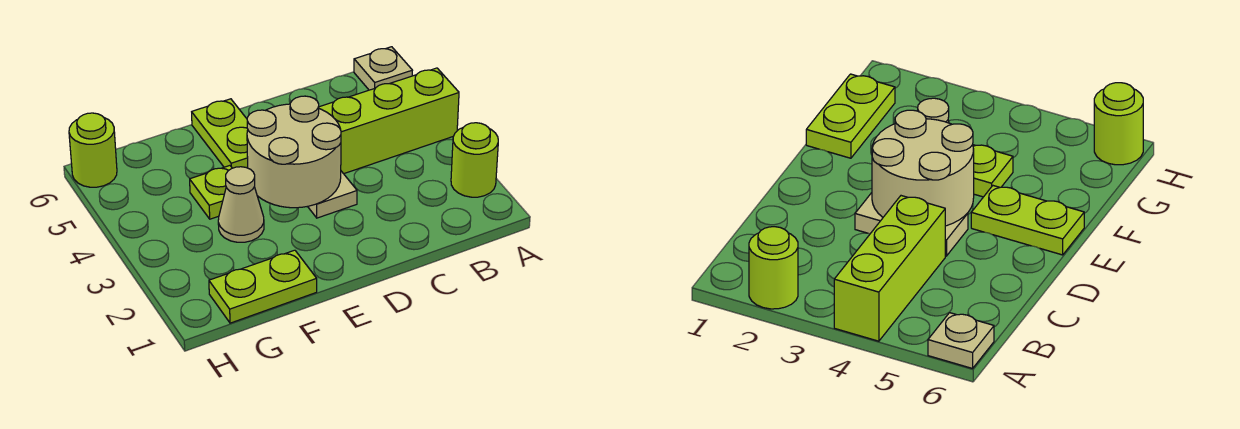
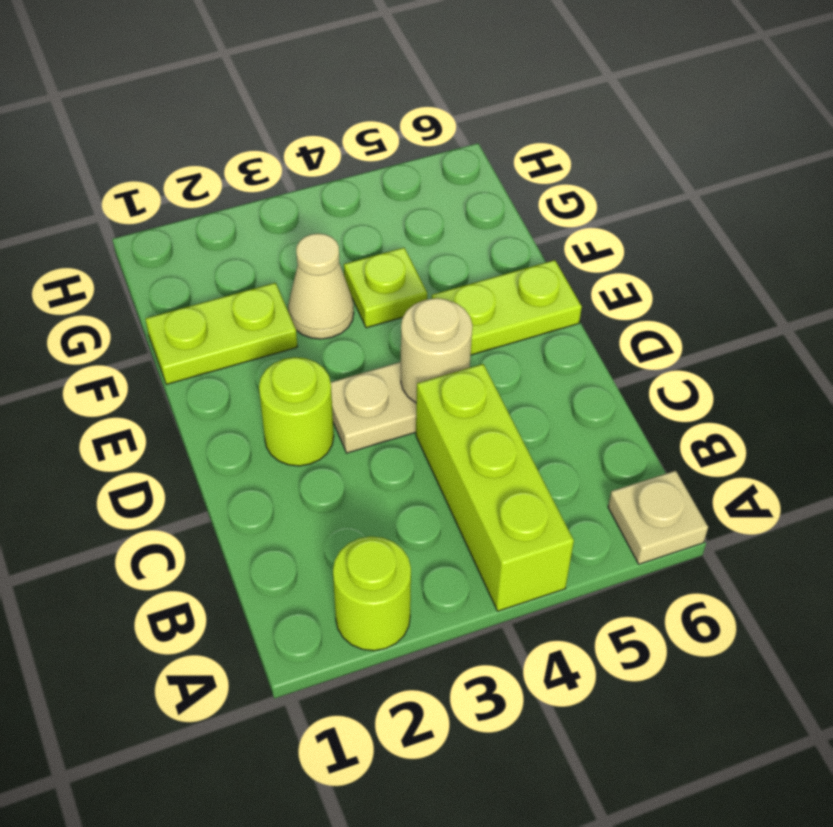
tan 2x2 round brick [247,96,341,208] -> tan 1x1 round brick [401,298,472,403]
lime 1x2 plate [209,250,317,323] -> lime 1x2 plate turned to [145,283,297,385]
lime 1x1 round brick [69,113,117,187] -> lime 1x1 round brick moved to [259,357,334,466]

